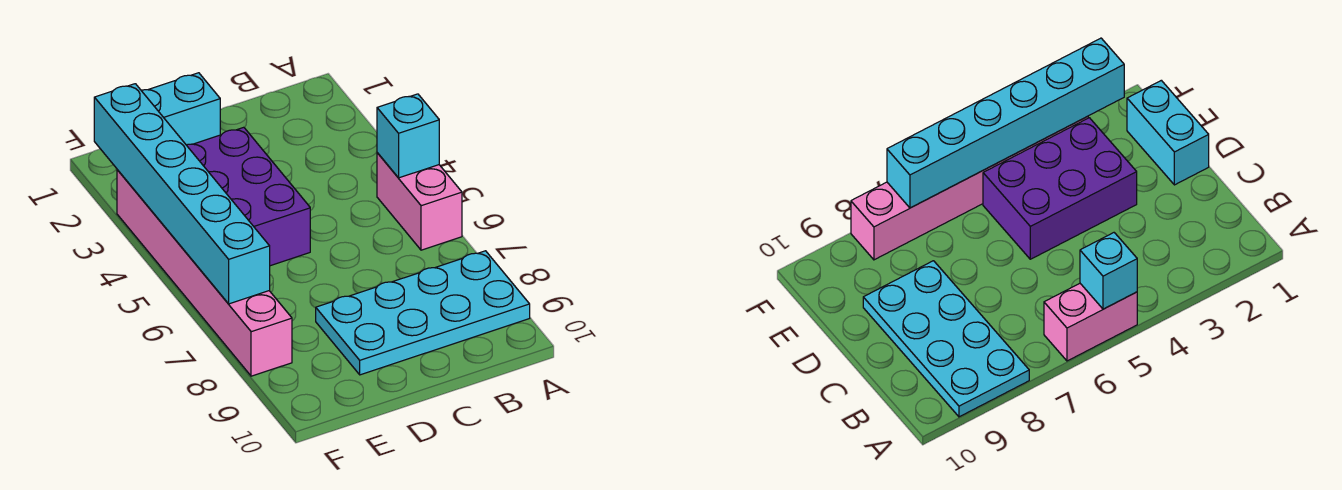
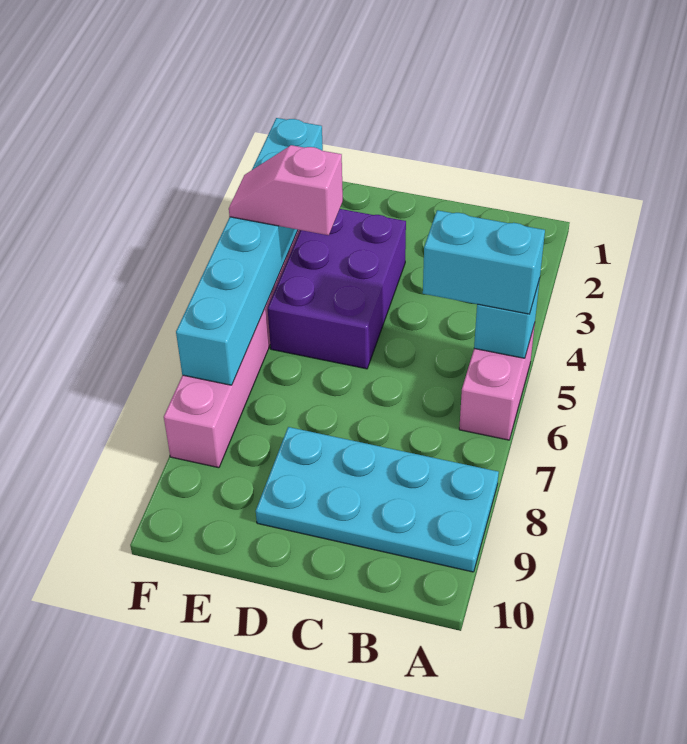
cyan 1x2 brick [141,73,220,145] -> cyan 1x2 brick moved to [423,210,545,314]
none -> pink 1x2 slope [229,145,343,235]

